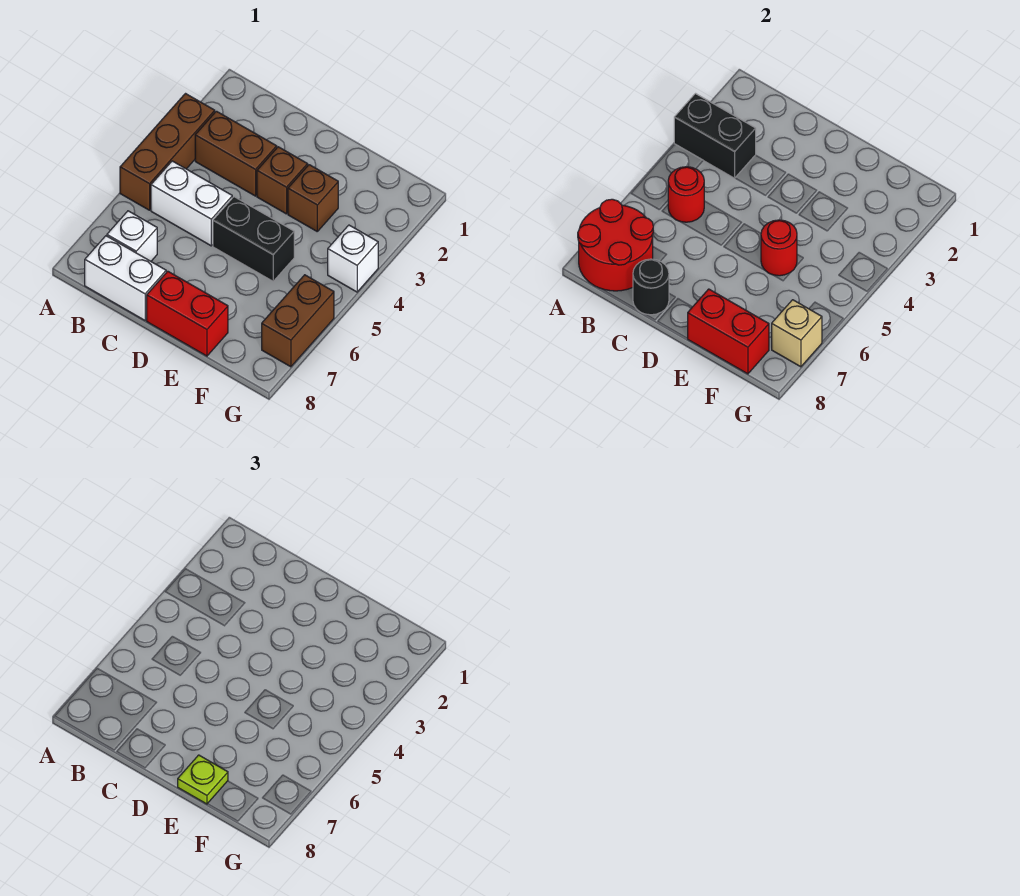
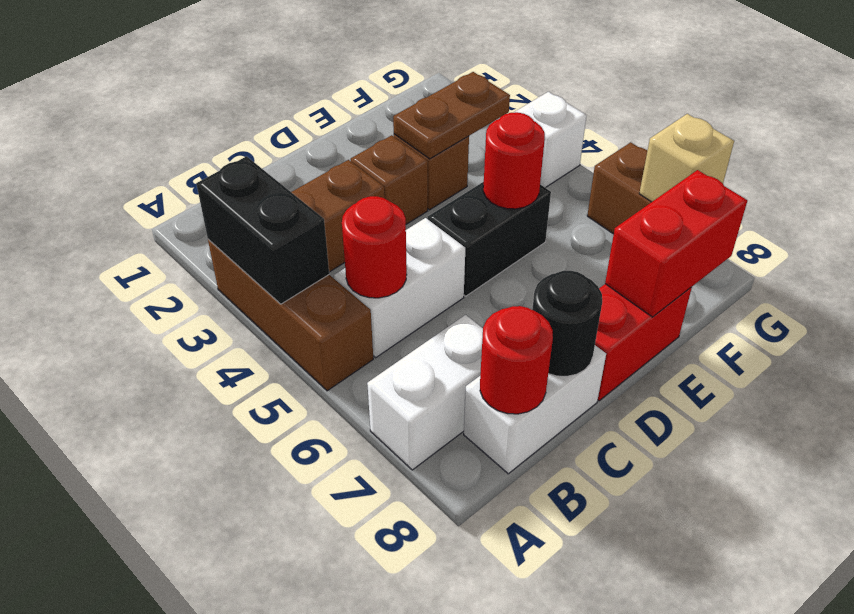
black 1x2 brick [674,94,756,178] -> black 1x2 brick turned to [196,156,329,304]
red 2x2 round brick [578,199,653,291] -> red 1x1 round brick [480,306,553,414]
white 1x1 brick [107,211,157,261] -> white 1x2 brick [367,315,483,470]
none -> brown 1x2 plate [393,72,510,159]
lime 1x1 plate [178,755,228,804] -> none

